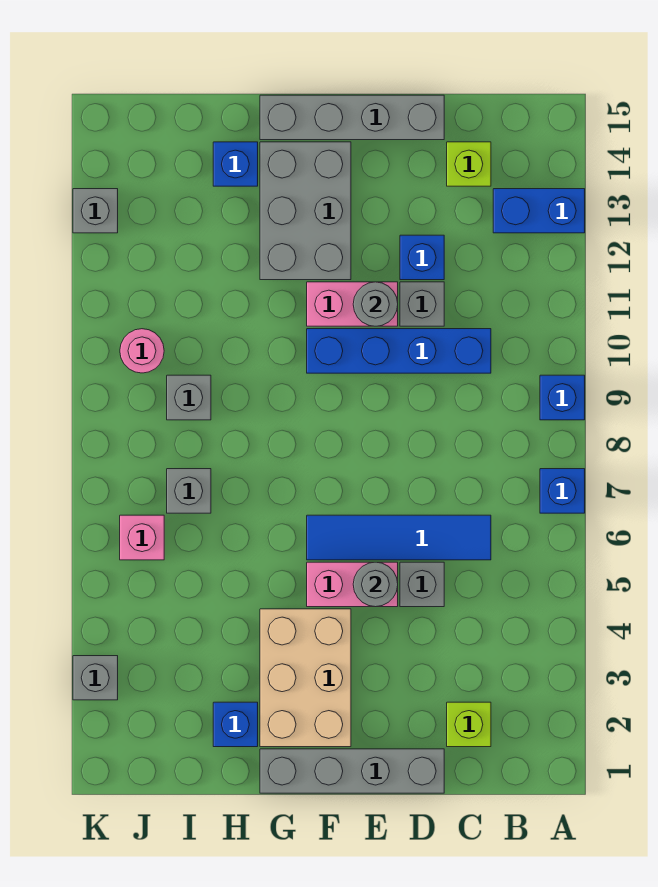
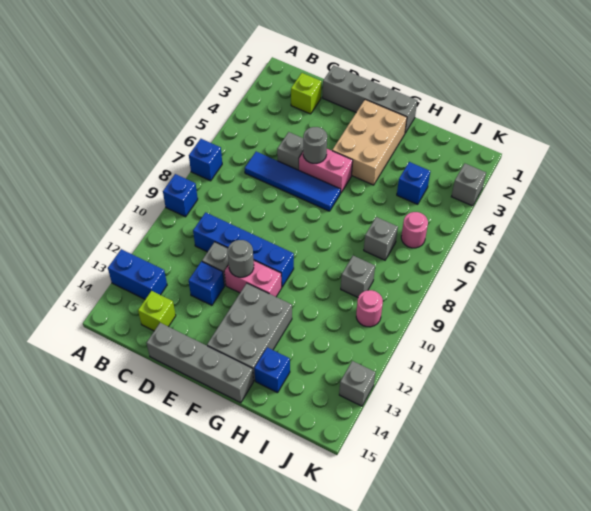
blue 1x1 brick [213,702,258,747] -> blue 1x1 brick moved to [397,162,430,204]
pink 1x1 brick [120,515,164,560] -> pink 1x1 round brick [401,212,428,248]

